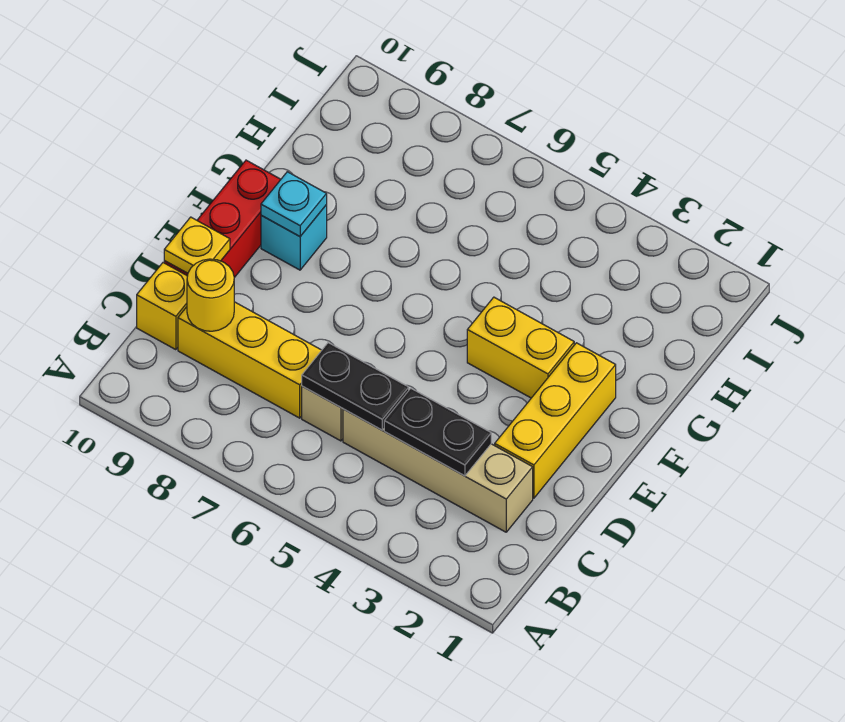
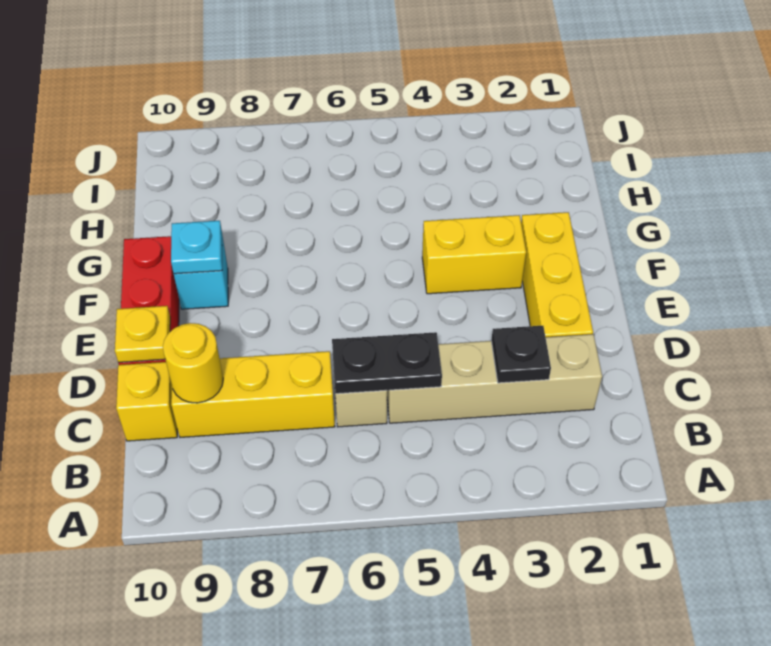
black 1x2 plate [384,388,491,476] -> black 1x1 plate [491,326,551,383]

